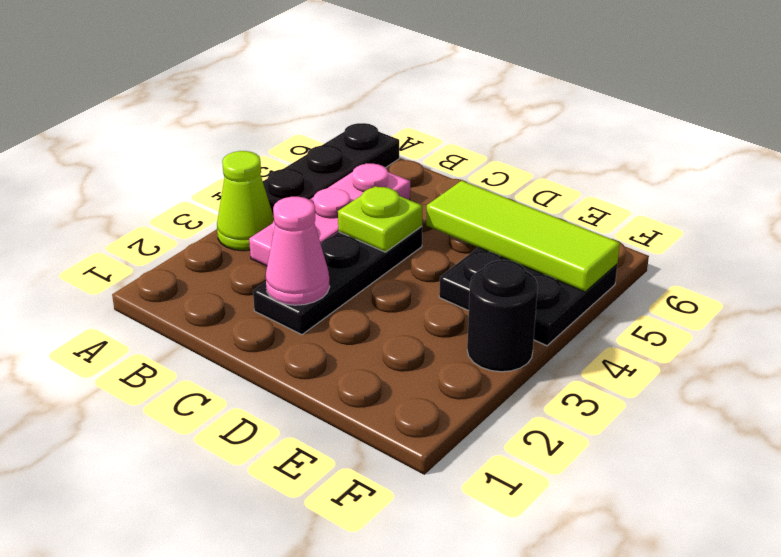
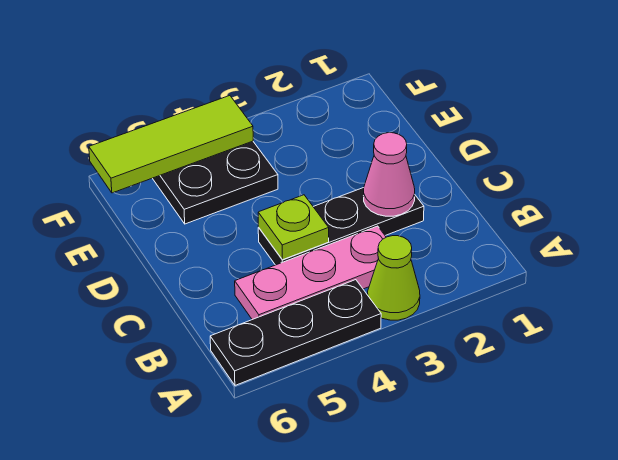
lime 1x3 tile [426,181,620,292] -> lime 1x3 tile turned to [89,96,253,193]
black 1x1 round brick [467,260,538,372] -> none

